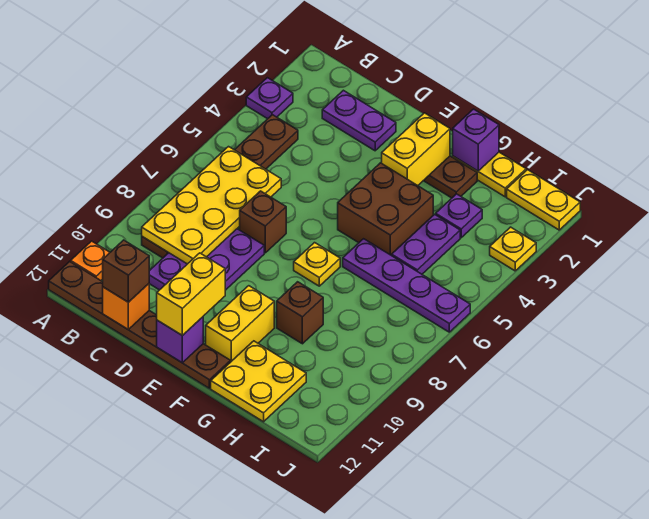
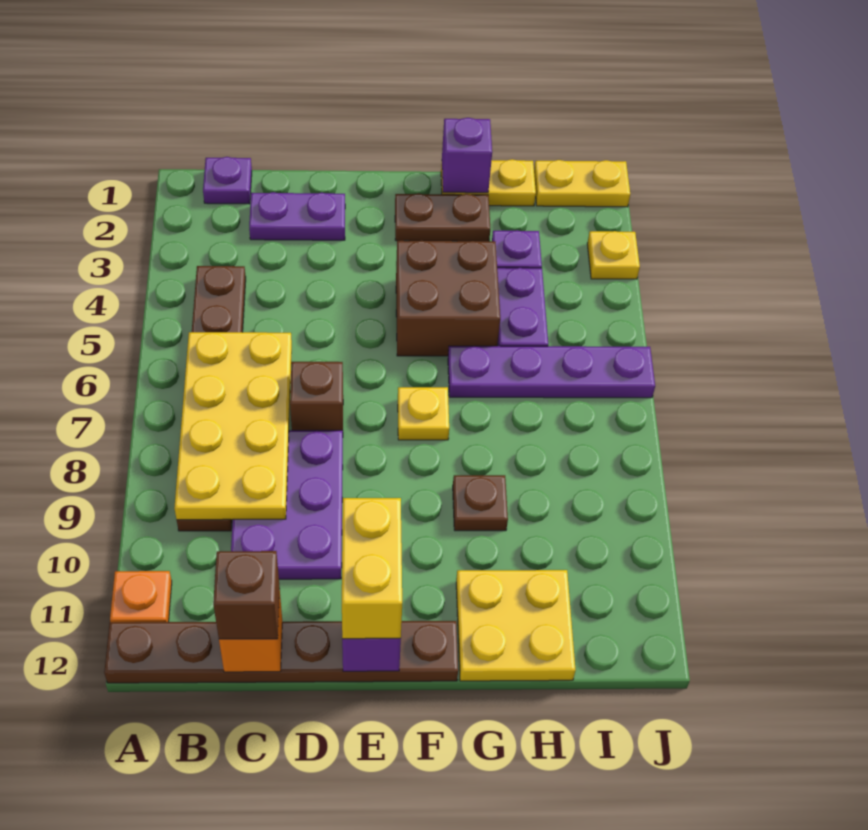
purple 1x1 plate [246,78,293,119] -> purple 1x1 plate moved to [203,157,252,204]
yellow 1x2 brick [382,113,450,186] -> none
yellow 1x2 brick [206,286,274,362] -> none
brown 1x1 brick [277,282,323,344] -> brown 1x1 plate [453,475,508,531]

